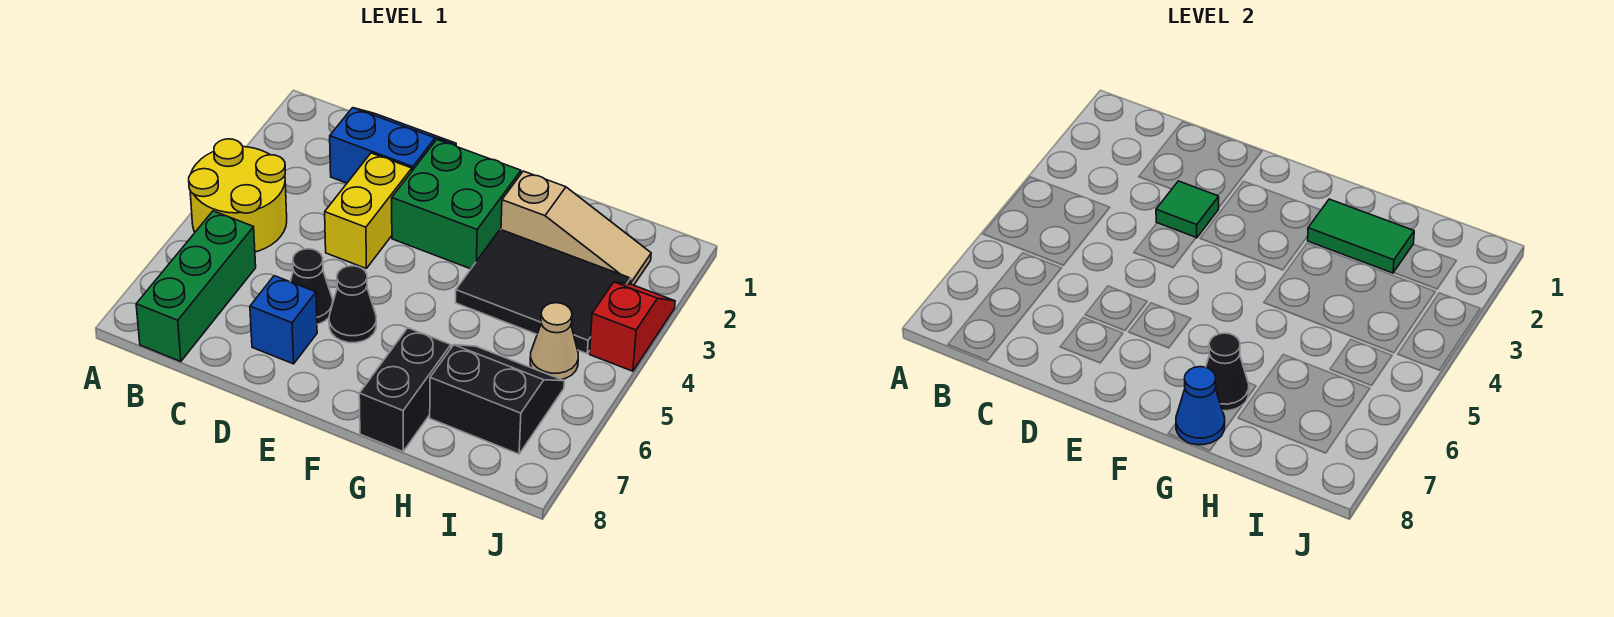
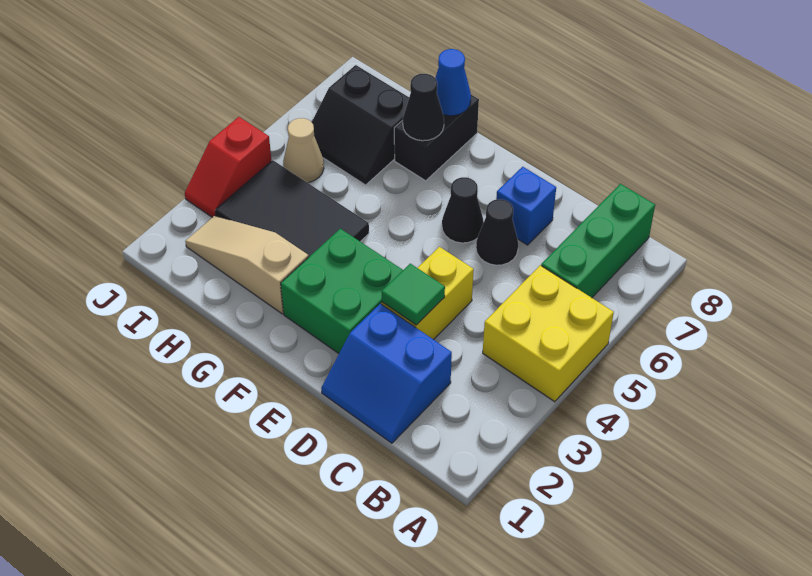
yellow 2x2 round brick [189,139,287,252] -> yellow 2x2 brick [483,265,614,402]
green 1x2 tile [1308,199,1414,273] -> none

